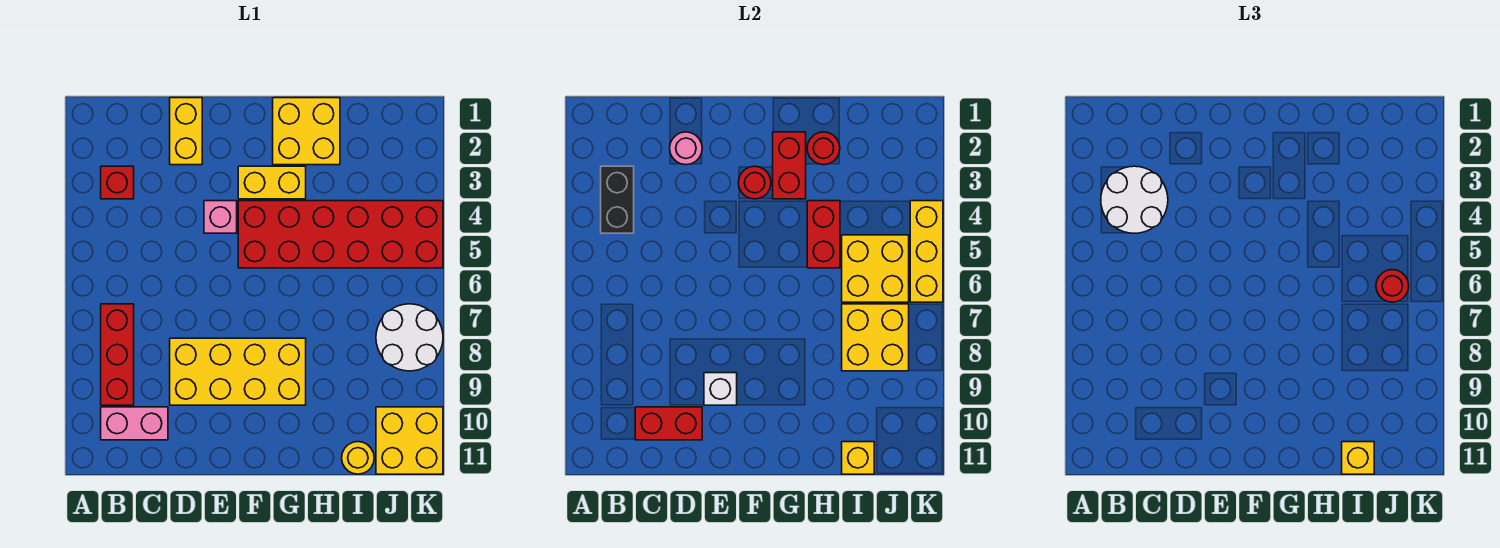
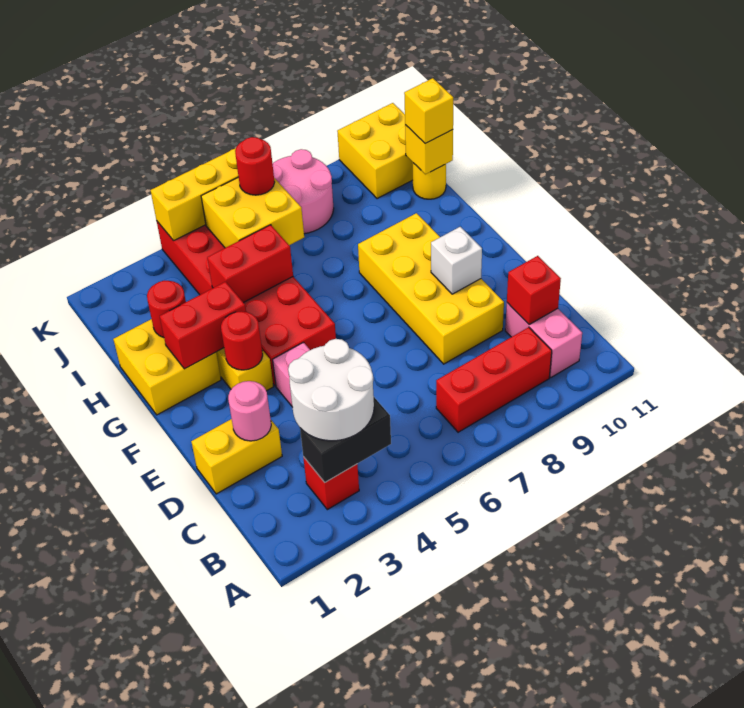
red 1x2 brick [635,407,702,440] -> red 1x1 brick [507,256,561,324]
yellow 2x2 brick [842,304,909,371] -> none
white 2x2 round brick [376,304,443,371] -> pink 2x2 round brick [272,149,334,234]

